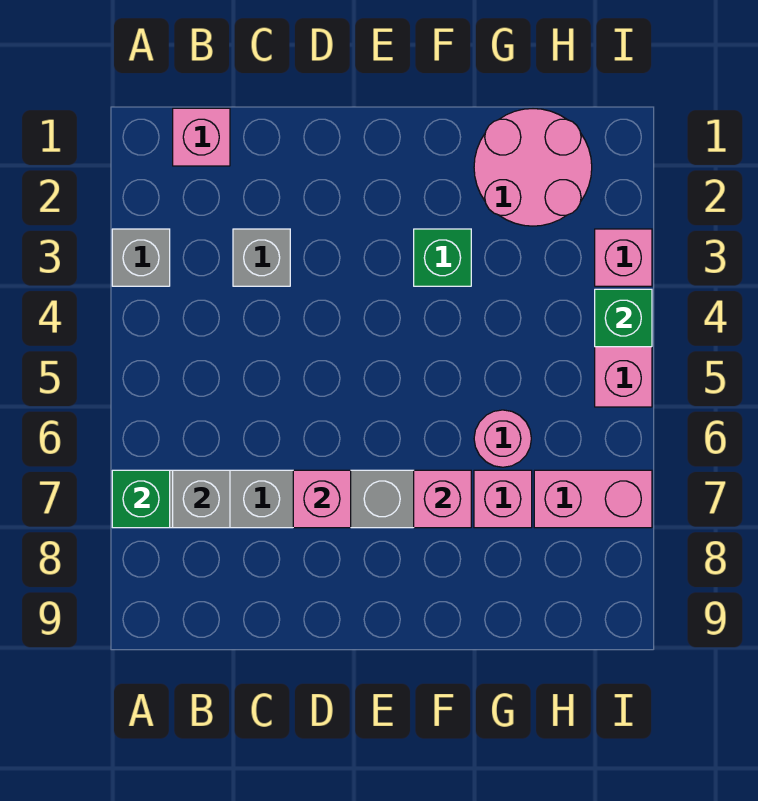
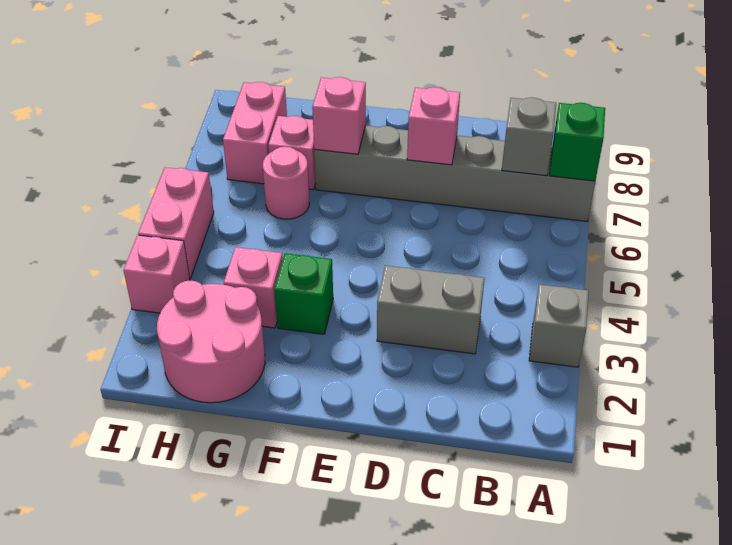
pink 1x1 brick [173,108,230,166] -> pink 1x1 brick moved to [224,247,283,328]
grey 1x1 brick [233,229,290,286] -> grey 1x2 brick [377,266,485,354]
pink 1x2 brick [534,470,652,528] -> pink 1x2 brick turned to [223,82,287,184]
green 1x1 brick [595,289,652,347] -> none

